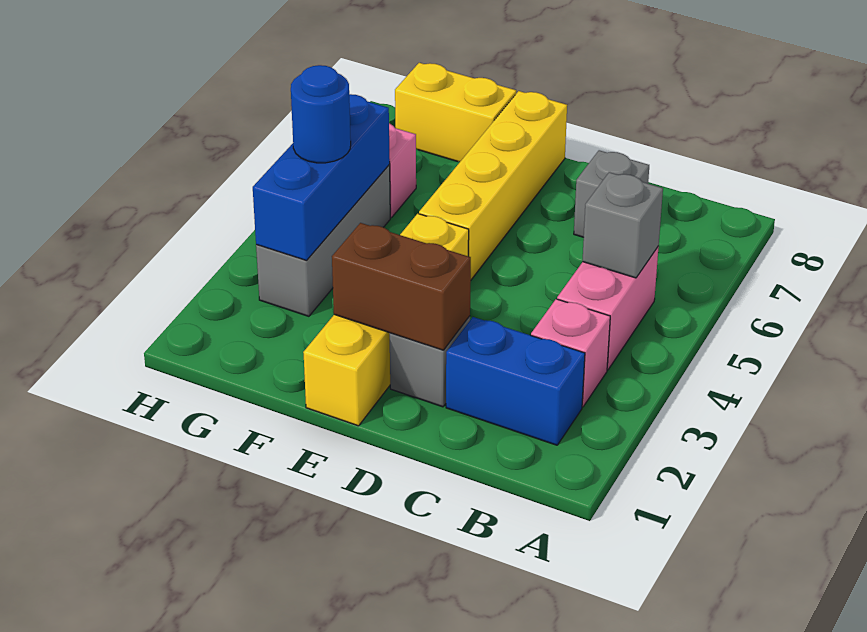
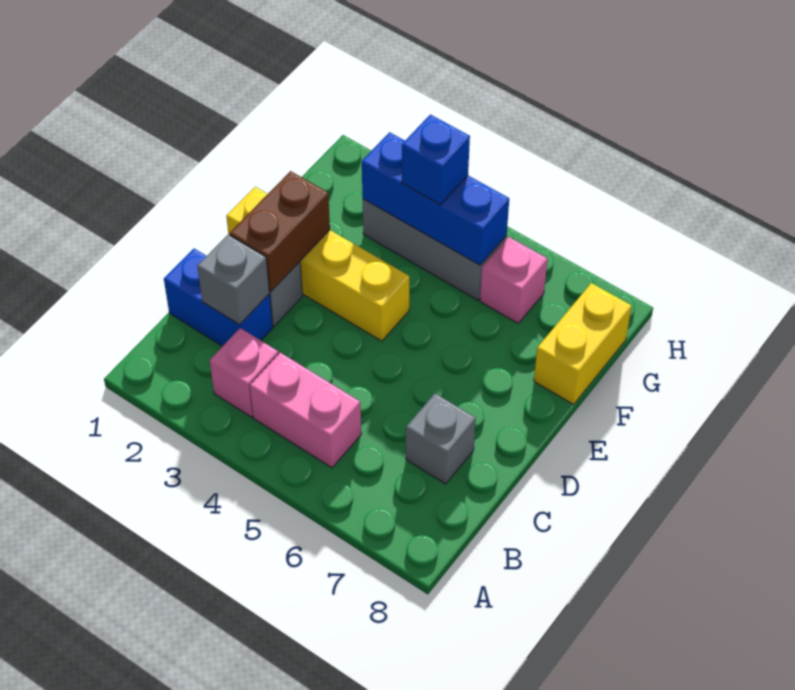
blue 1x2 brick [446,317,585,445] -> blue 1x2 brick turned to [164,249,273,346]
grey 1x1 brick [582,172,663,278] -> grey 1x1 brick moved to [197,235,269,325]
yellow 1x4 brick [419,91,567,280] -> none
blue 1x1 round brick [291,65,351,163] -> blue 1x1 brick [402,115,470,205]

